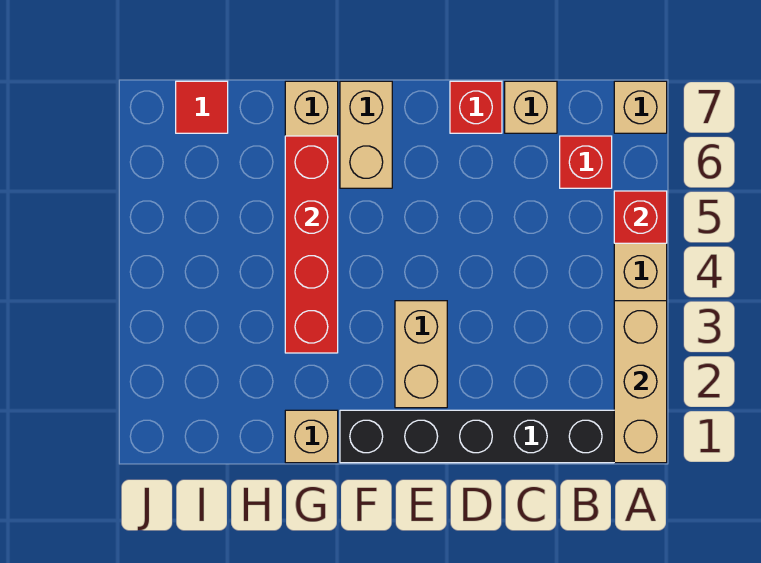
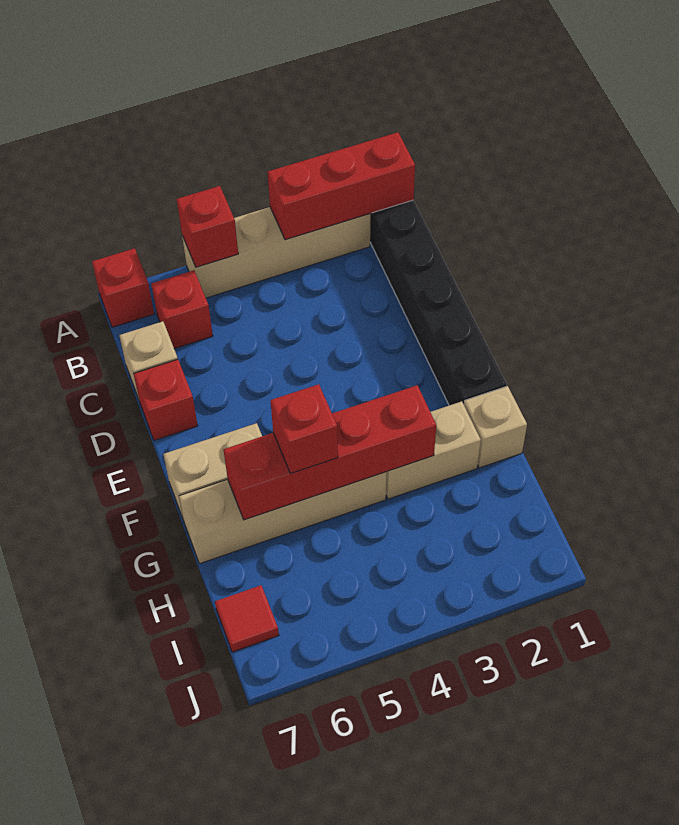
tan 1x3 brick [614,301,667,463] -> red 1x3 brick [268,132,415,240]
tan 1x1 brick [614,81,667,133] -> red 1x1 brick [92,248,154,327]
tan 1x2 brick [395,301,447,408] -> tan 1x2 brick moved to [386,401,481,499]
none -> red 1x1 brick [270,384,338,473]

